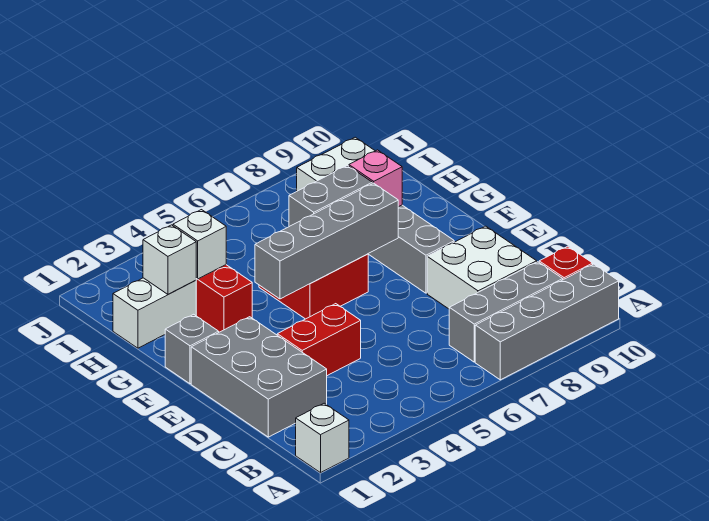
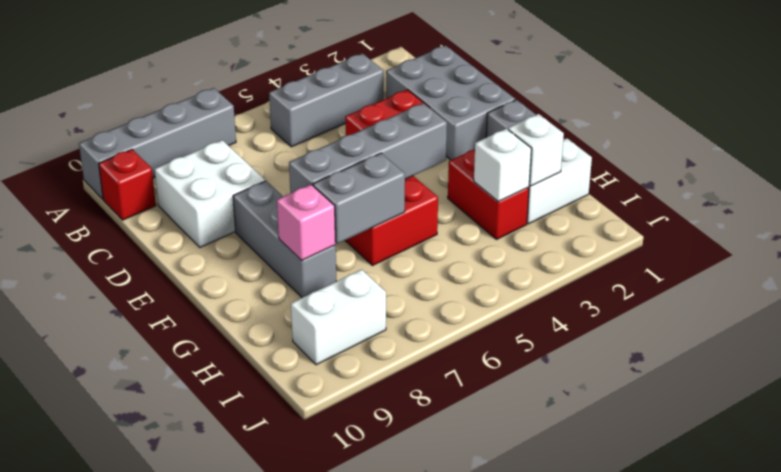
white 1x1 brick [296,403,349,473] -> none
grey 1x3 brick [449,262,563,362] -> grey 1x3 brick moved to [269,53,384,147]

